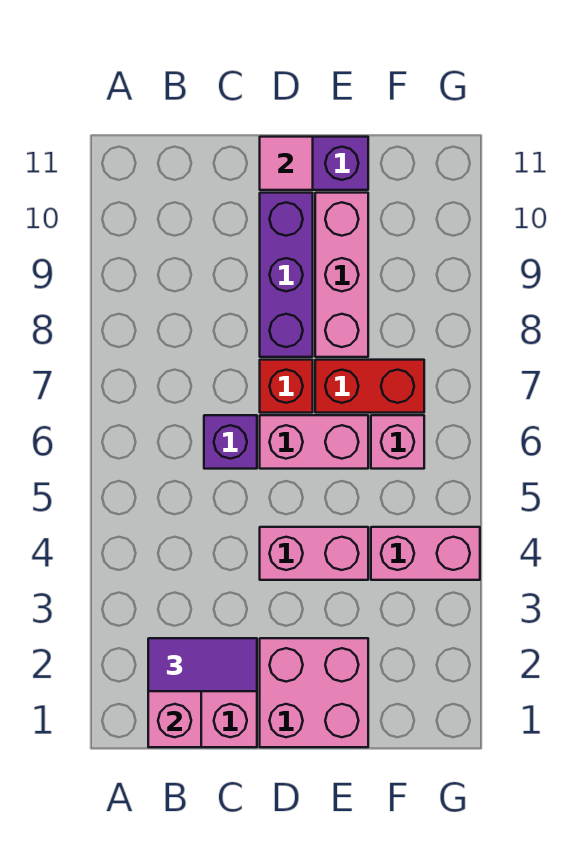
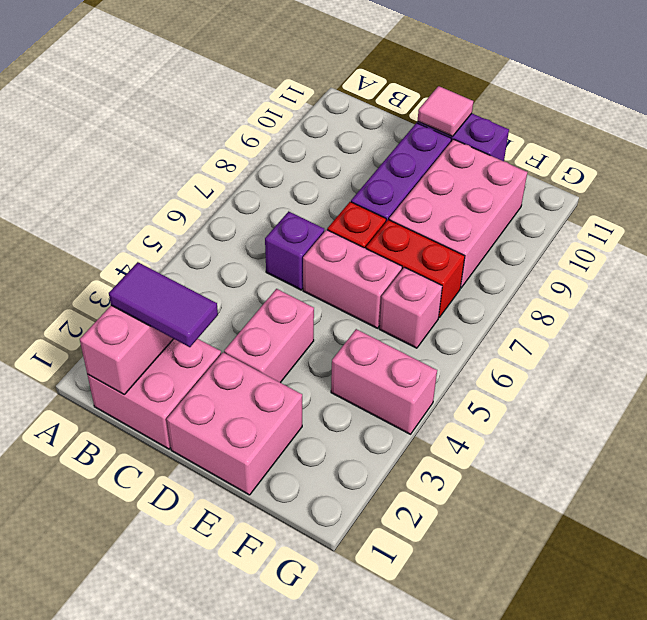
pink 1x2 brick [260,527,368,580] -> pink 1x2 brick turned to [224,289,314,383]
pink 1x3 brick [315,193,368,357] -> pink 2x3 brick [389,139,527,288]

